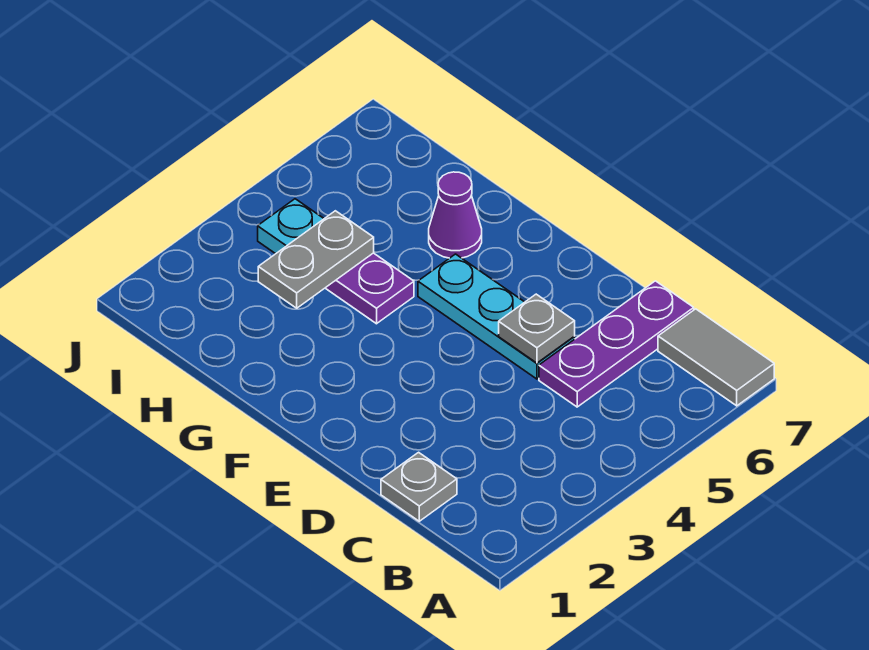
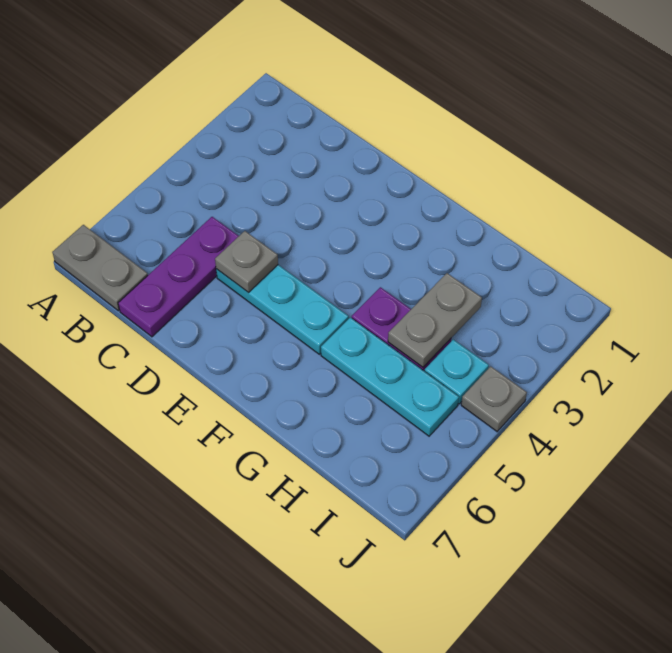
grey 1x2 tile [658,309,774,406] -> grey 1x2 plate [52,225,148,311]
grey 1x1 plate [381,452,457,521] -> grey 1x1 plate moved to [461,366,527,432]
none -> cyan 1x3 plate [321,318,459,436]
purple 1x1 cone [429,172,482,258] -> none

